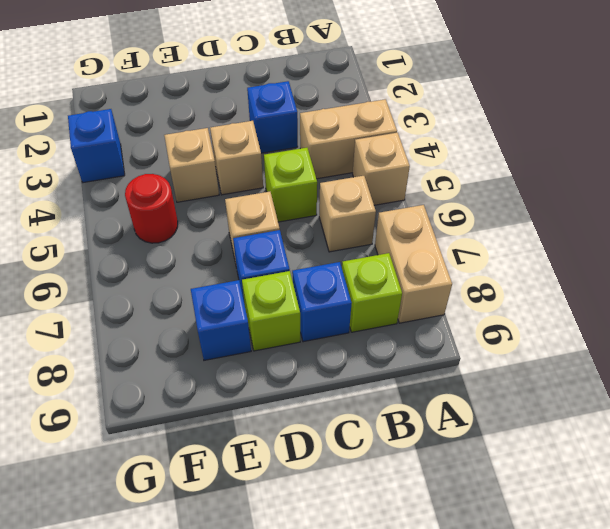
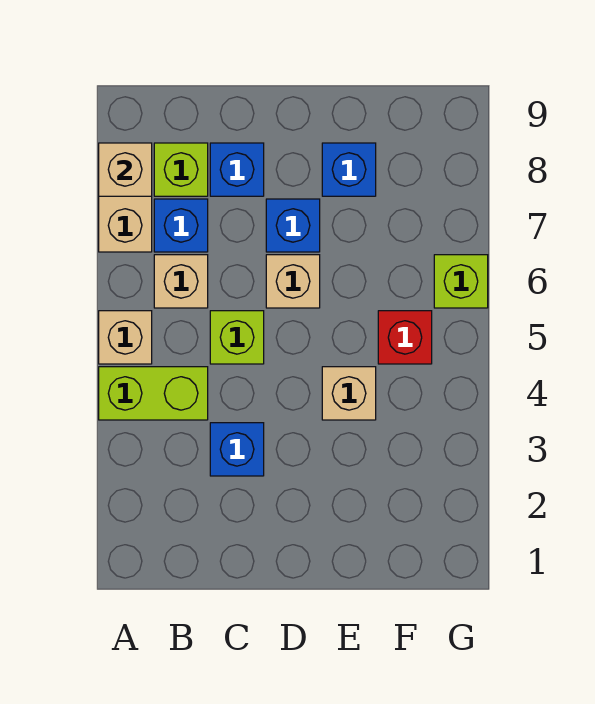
tan 1x2 brick [300,99,397,179] -> lime 1x2 brick [99,367,208,420]
tan 1x1 brick [210,121,263,195] -> tan 1x1 brick moved to [99,143,152,196]
lime 1x1 brick [242,271,300,351] -> lime 1x1 brick moved to [434,255,488,308]
red 1x1 round brick [125,174,178,243] -> red 1x1 brick [378,311,432,364]
blue 1x1 brick [68,109,125,183] -> blue 1x1 brick moved to [154,199,208,252]

